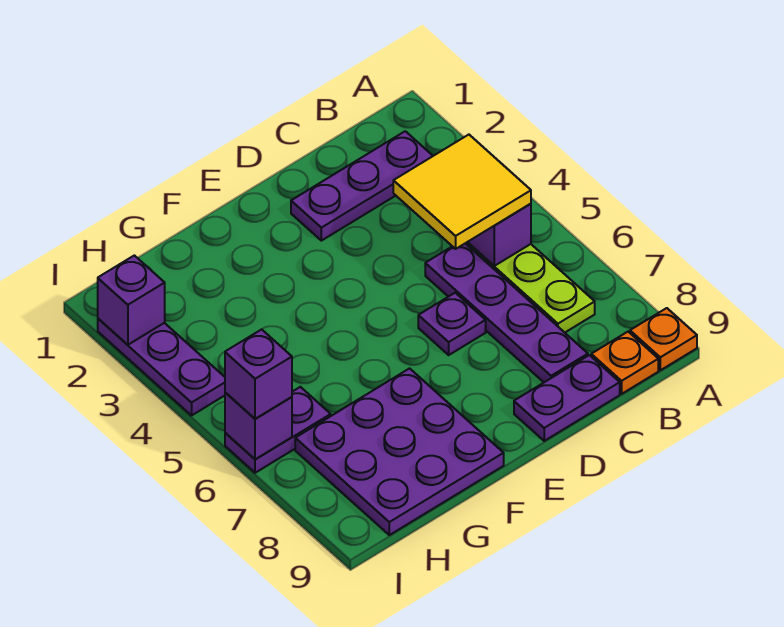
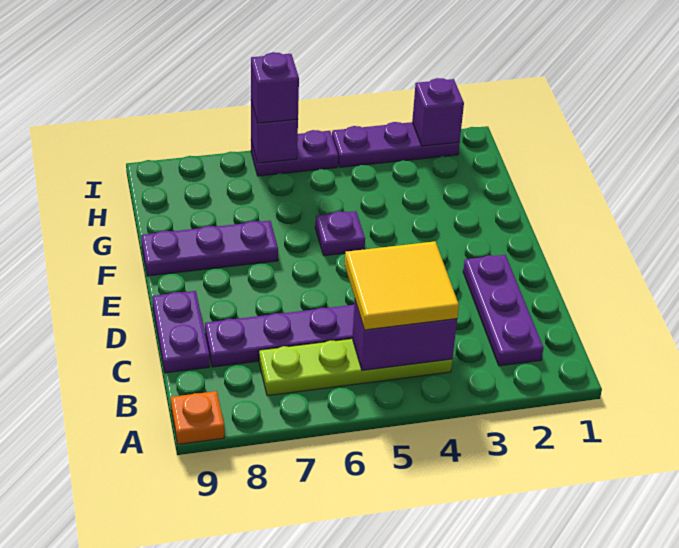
orange 1x1 plate [591,332,658,394] -> none
purple 1x1 plate [418,293,486,355] -> purple 1x1 plate moved to [315,211,365,256]
purple 3x3 plate [295,368,504,535] -> purple 1x3 plate [141,221,278,276]
purple 1x2 plate [225,387,331,473] -> purple 1x2 plate turned to [251,130,338,176]

